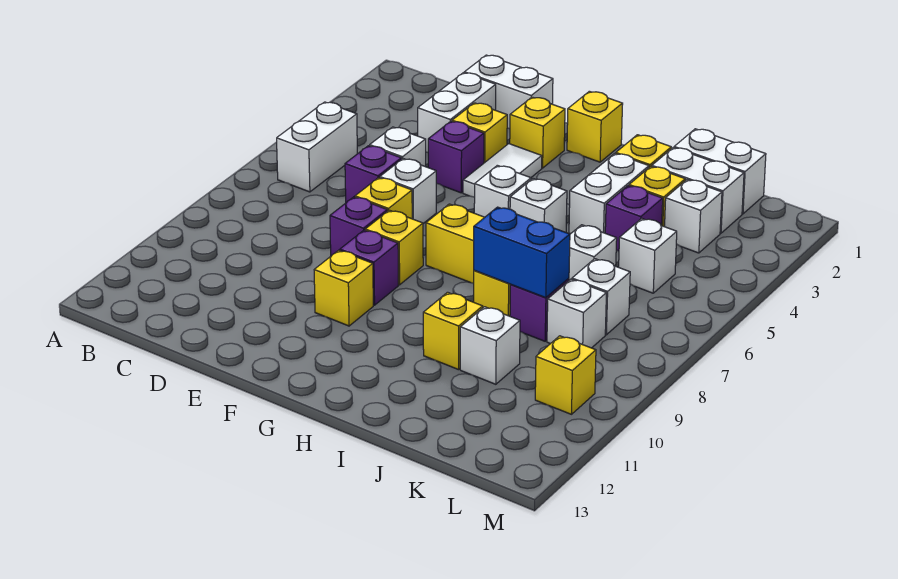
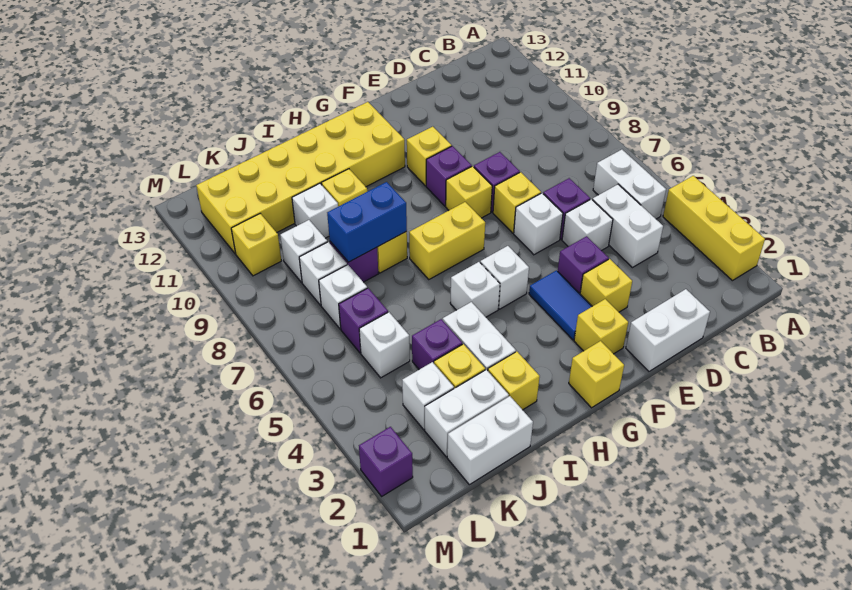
none -> yellow 1x3 brick [663,176,765,281]
white 1x2 brick [418,73,496,152] -> white 1x2 brick moved to [593,184,663,268]
white 1x2 tile [463,144,542,197] -> blue 1x2 tile [529,270,592,340]
none -> yellow 2x6 brick [196,102,405,254]
white 1x1 brick [569,225,617,280] -> white 1x1 brick moved to [280,220,327,282]
none -> purple 1x1 brick [339,288,388,353]
none -> purple 1x1 brick [359,427,413,496]

